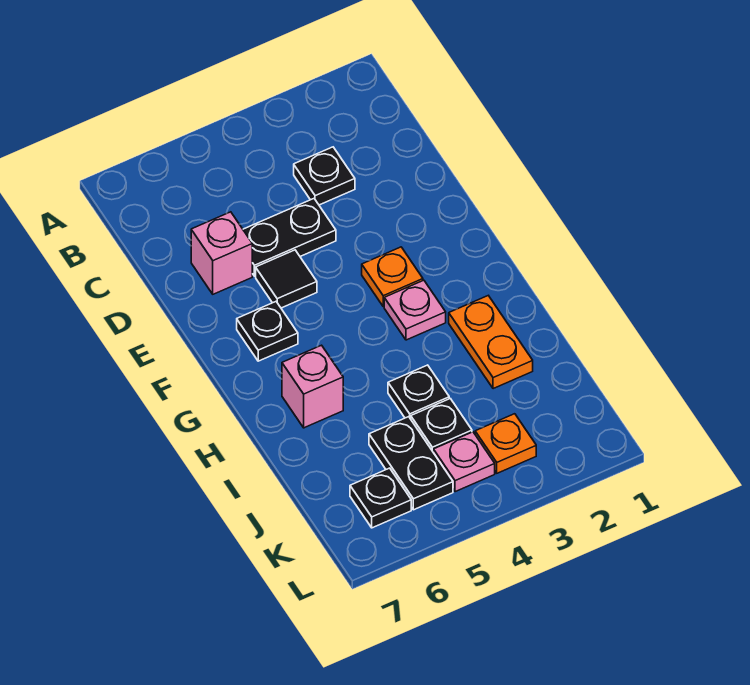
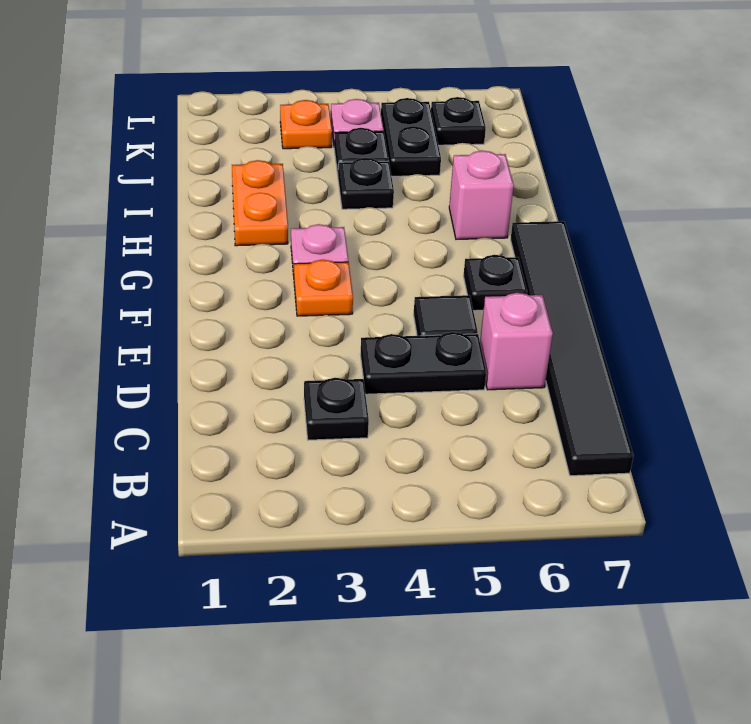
none -> black 1x6 tile [511,221,633,476]

